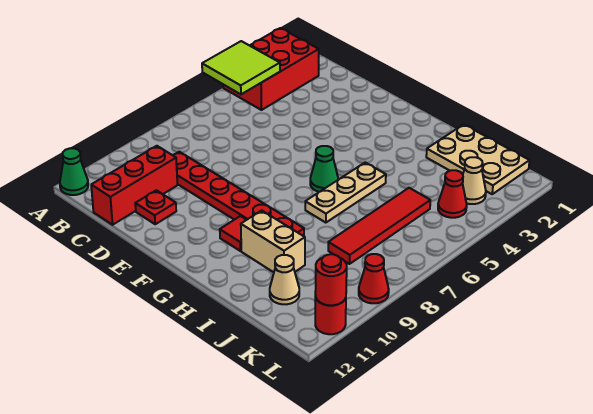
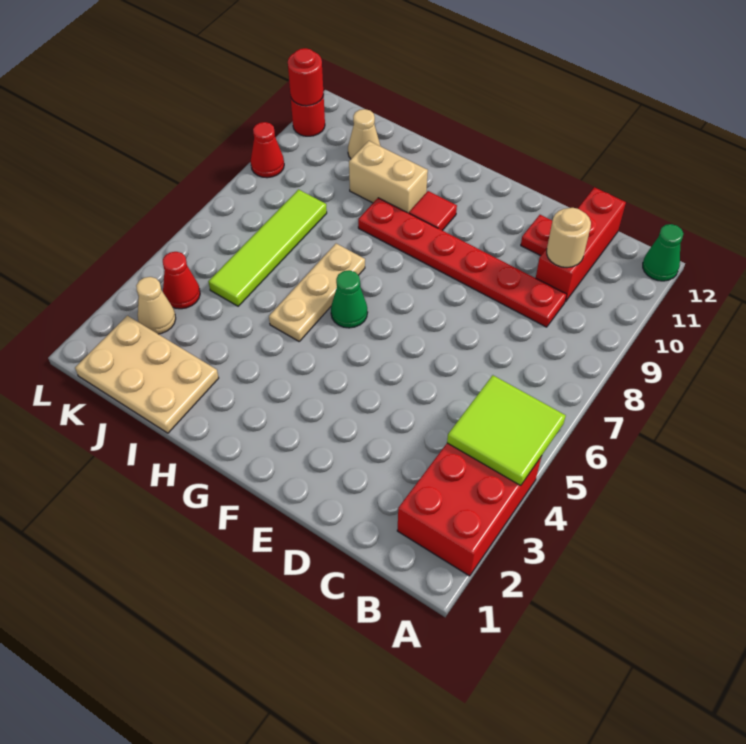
none -> tan 1x1 round brick [547,208,591,268]
red 1x4 tile [328,188,430,264] -> lime 1x4 tile [208,190,327,306]

